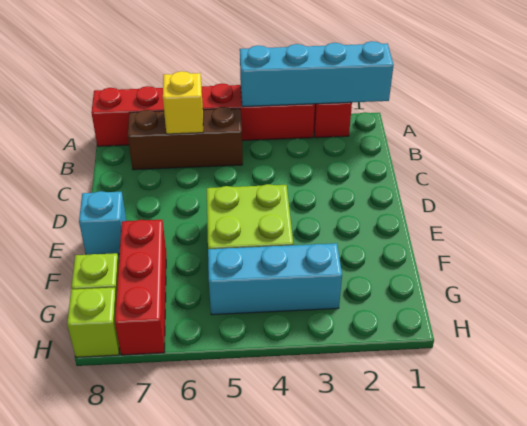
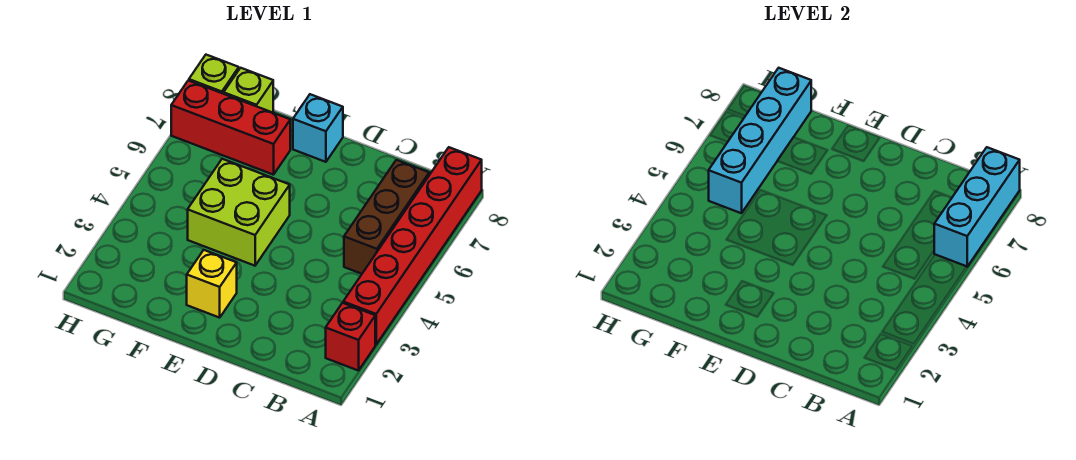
cyan 1x4 brick [240,41,394,107] -> cyan 1x4 brick moved to [709,68,811,213]
yellow 1x1 brick [163,71,203,134] -> yellow 1x1 brick moved to [187,250,237,318]
cyan 1x3 brick [208,243,342,315] -> cyan 1x3 brick moved to [934,147,1020,267]

